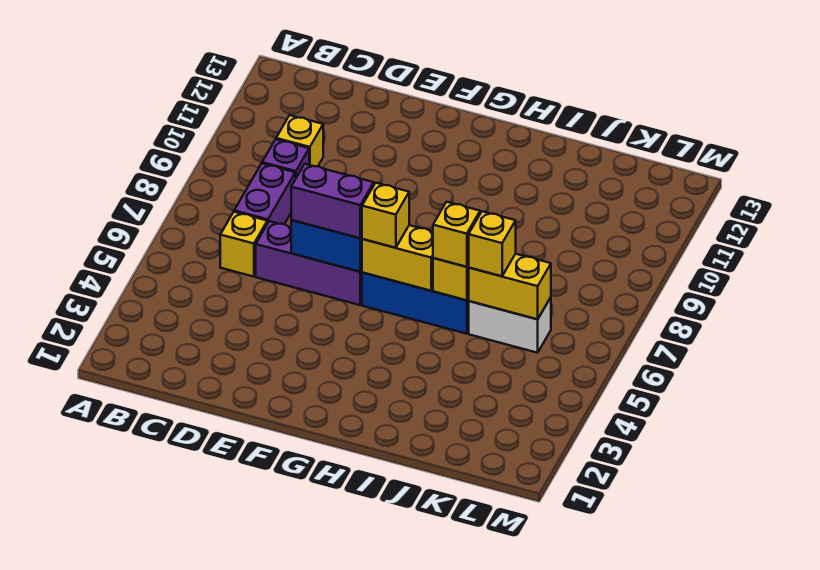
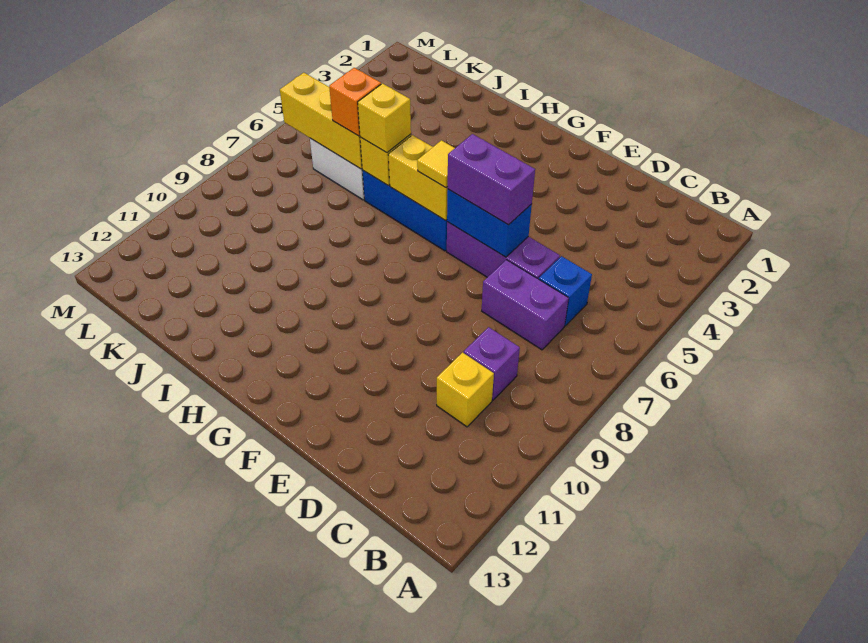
yellow 1x1 brick [220,212,267,277] -> blue 1x1 brick [539,256,592,326]
purple 1x2 brick [234,164,295,224] -> purple 1x2 brick turned to [482,260,569,350]
yellow 1x1 brick [362,183,409,248] -> yellow 1x1 tile [417,140,455,188]
yellow 1x2 brick [469,254,551,319] -> yellow 1x3 brick [280,73,362,169]
yellow 1x1 brick [468,211,516,276] -> orange 1x1 brick [329,68,381,136]

